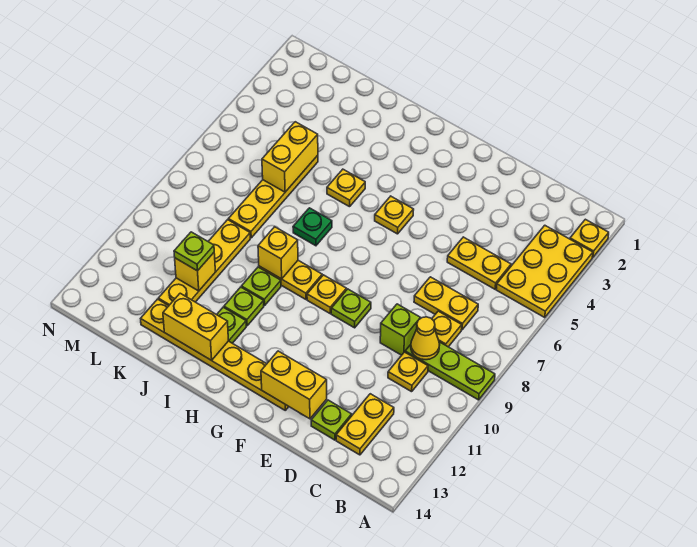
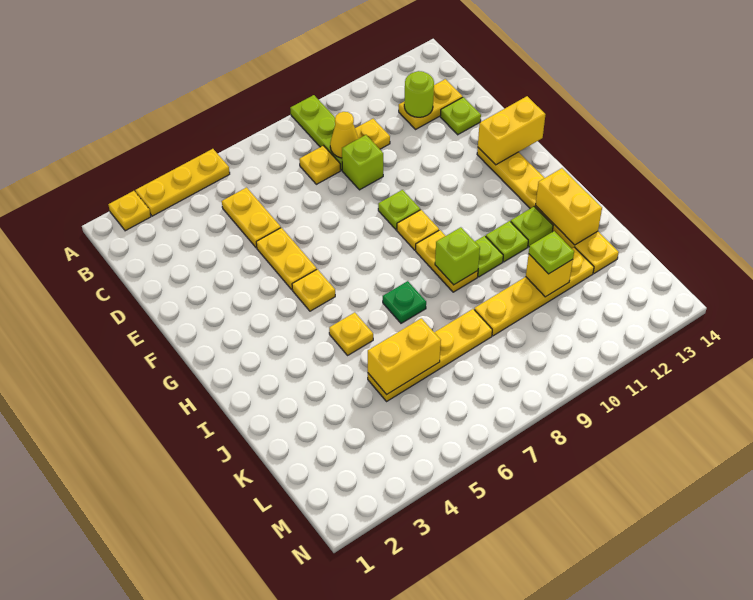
yellow 2x3 plate [496,225,593,318] -> yellow 1x3 plate [135,149,230,216]
yellow 1x2 plate [414,277,478,330] -> yellow 1x2 plate moved to [256,228,317,290]
none -> lime 1x1 round brick [404,71,434,117]
yellow 1x2 brick [261,351,327,419] -> yellow 1x2 brick turned to [478,96,546,165]
yellow 1x1 brick [258,227,298,279] -> lime 1x1 brick [435,227,480,285]

